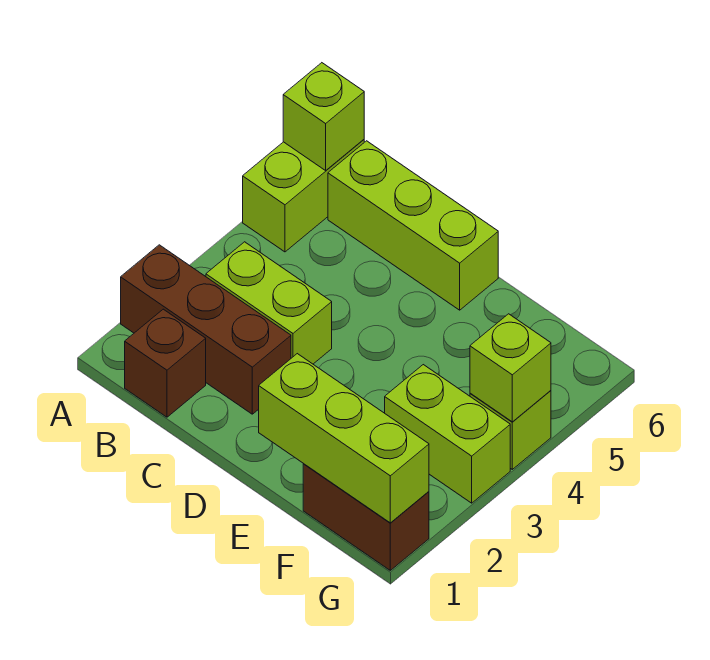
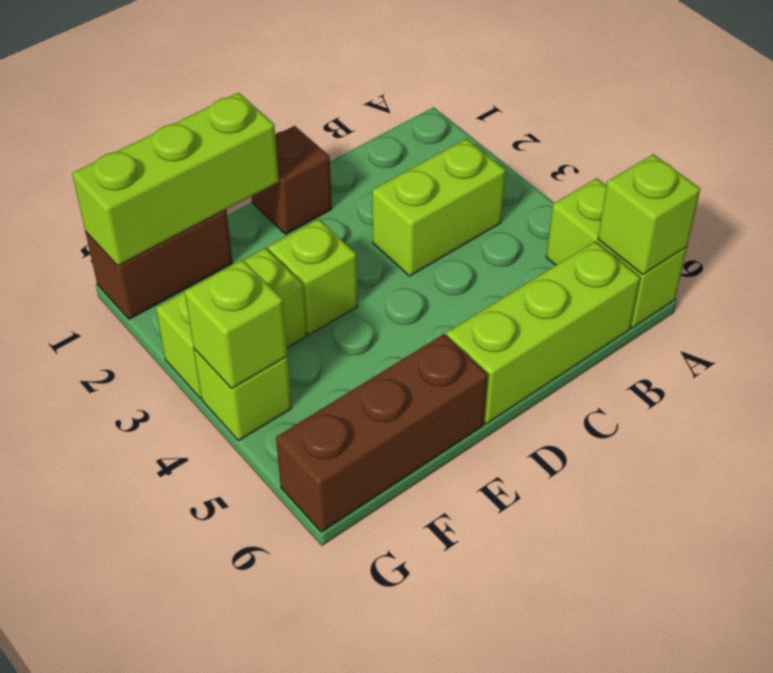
brown 1x3 brick [121,245,291,414] -> brown 1x3 brick moved to [276,334,488,532]
brown 1x1 brick [125,309,206,417] -> brown 1x1 brick moved to [252,126,332,235]
none -> lime 1x1 brick [268,219,358,335]

